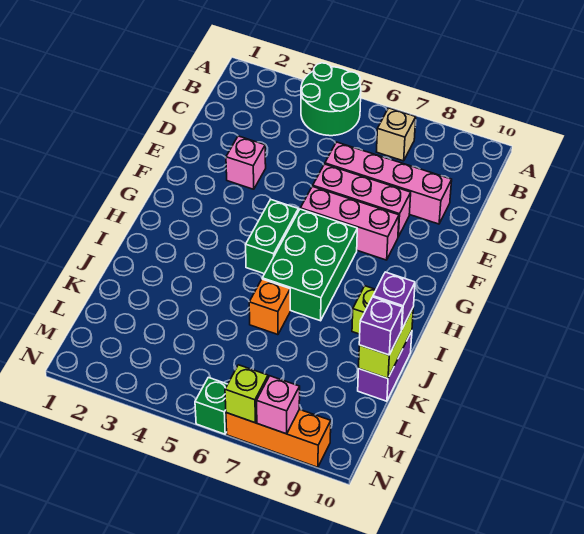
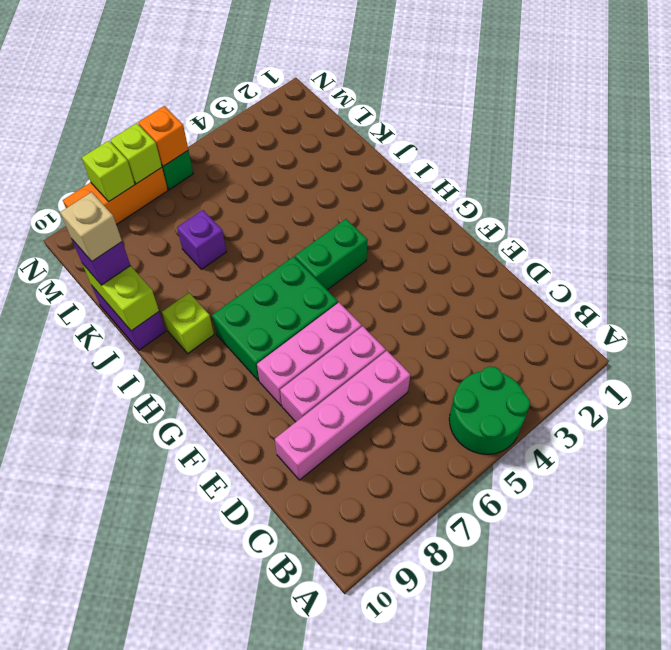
tan 1x1 brick [377,108,416,161] -> tan 1x1 brick moved to [60,192,122,261]
pink 1x1 brick [226,136,266,189] -> none
green 1x2 brick [246,199,298,274] -> green 1x2 brick turned to [295,219,368,290]
green 2x3 brick [262,209,357,321] -> green 2x3 brick turned to [212,257,338,381]
orange 1x1 brick [249,279,290,335] -> orange 1x1 brick moved to [138,106,188,166]
purple 1x1 brick [373,272,415,330] -> purple 1x1 brick moved to [177,210,226,269]
pink 1x1 brick [257,376,300,434] -> lime 1x1 brick [82,141,135,202]

